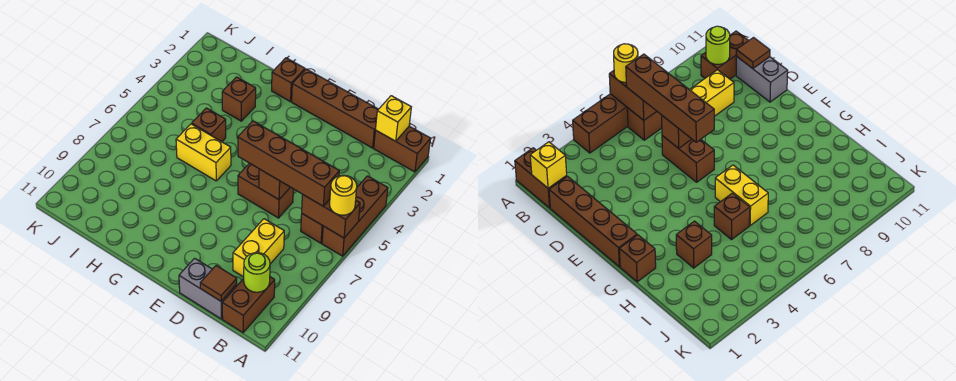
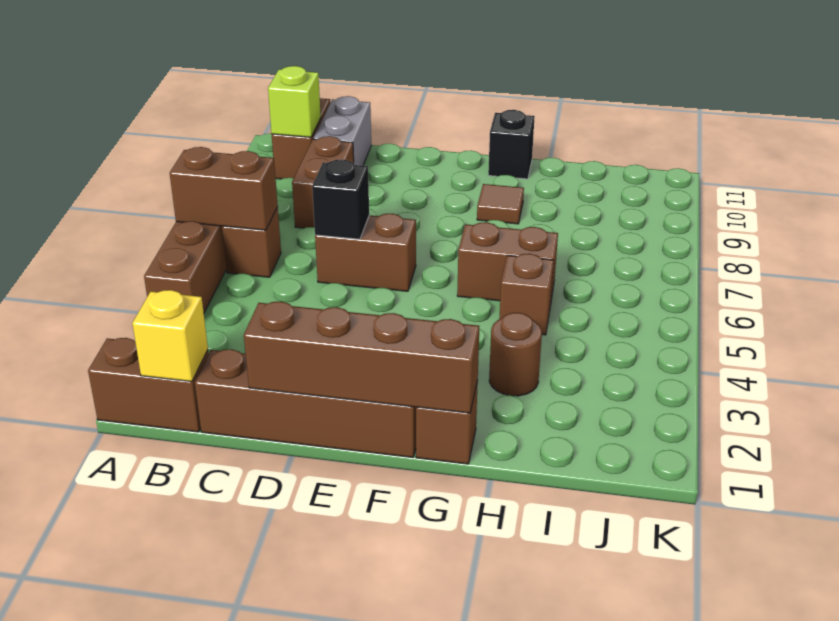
yellow 1x1 round brick [330,175,357,215] -> none
brown 1x4 brick [238,121,339,206] -> brown 1x4 brick moved to [244,301,479,413]
lime 1x1 round brick [244,253,270,292] -> lime 1x1 brick [268,66,321,137]
yellow 1x2 brick [233,219,284,277] -> brown 1x2 brick [292,136,354,228]
grey 1x2 brick [179,258,237,319] -> grey 1x2 brick turned to [313,96,371,166]
brown 1x1 tile [200,266,237,301] -> brown 1x1 tile moved to [477,184,524,224]
brown 1x1 brick [259,169,290,200] -> black 1x1 brick [312,159,369,239]
yellow 1x2 brick [176,124,231,181] -> brown 1x2 brick [457,222,558,306]
none -> black 1x1 brick [488,110,535,179]
brown 1x1 brick [222,77,256,121] -> brown 1x1 round brick [489,313,542,396]

